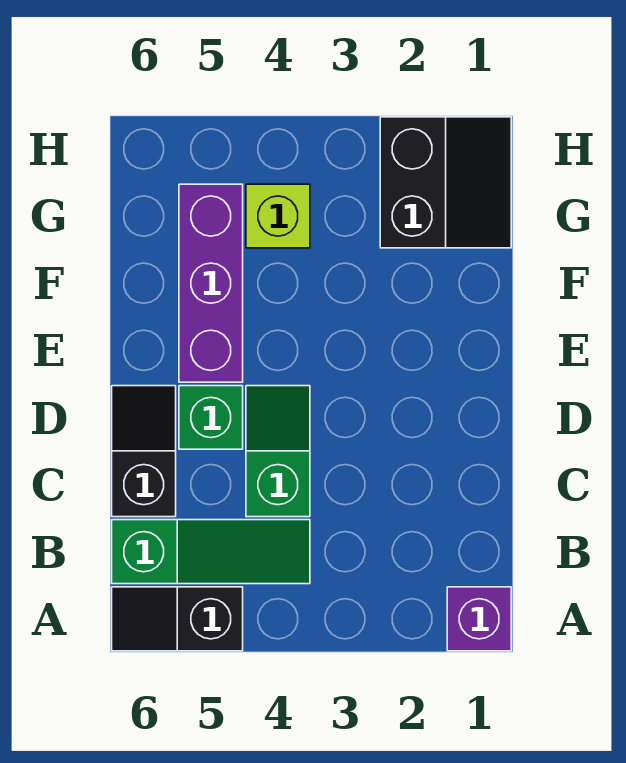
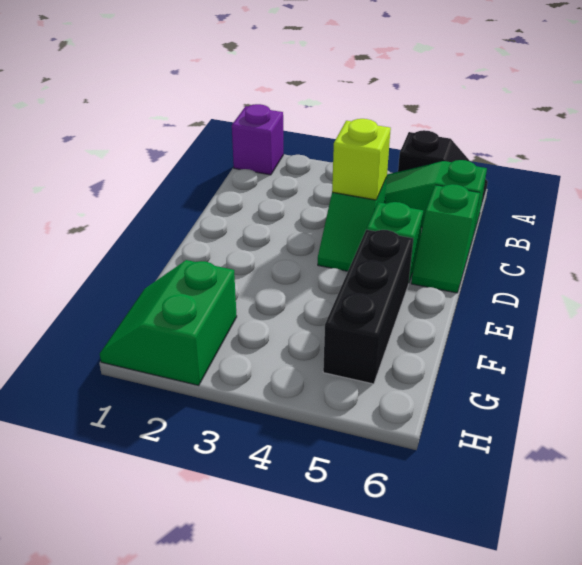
black 1x2 slope [112,386,176,517] -> green 1x2 slope [411,184,480,293]
purple 1x3 brick [179,184,243,382] -> black 1x3 brick [323,230,413,384]
black 2x2 slope [380,117,511,248] -> green 2x2 slope [100,260,237,385]
lime 1x1 brick [246,184,310,248] -> lime 1x1 brick moved to [332,119,391,200]

